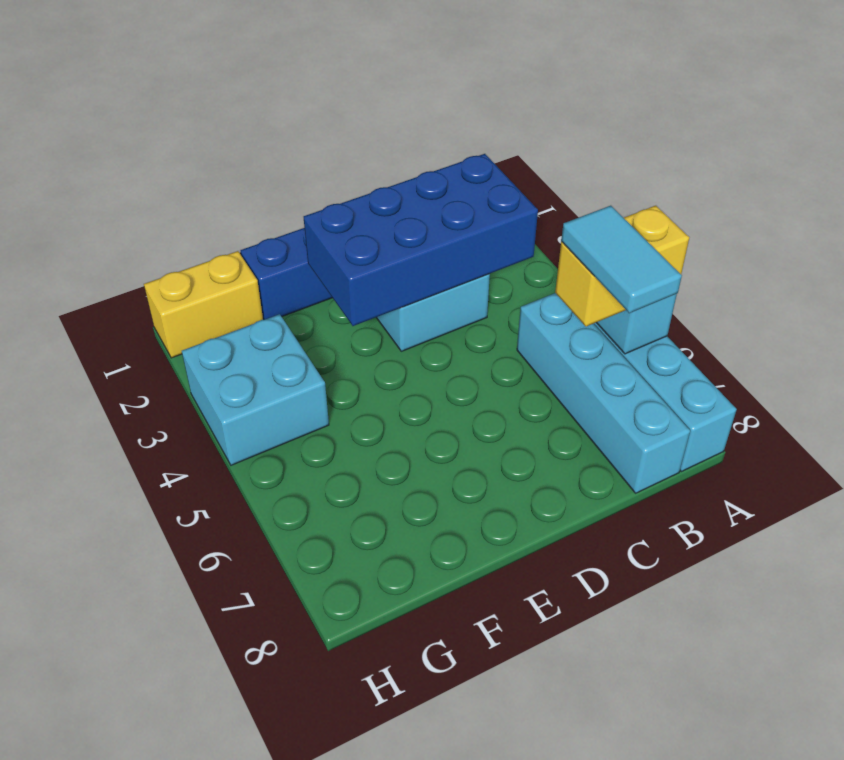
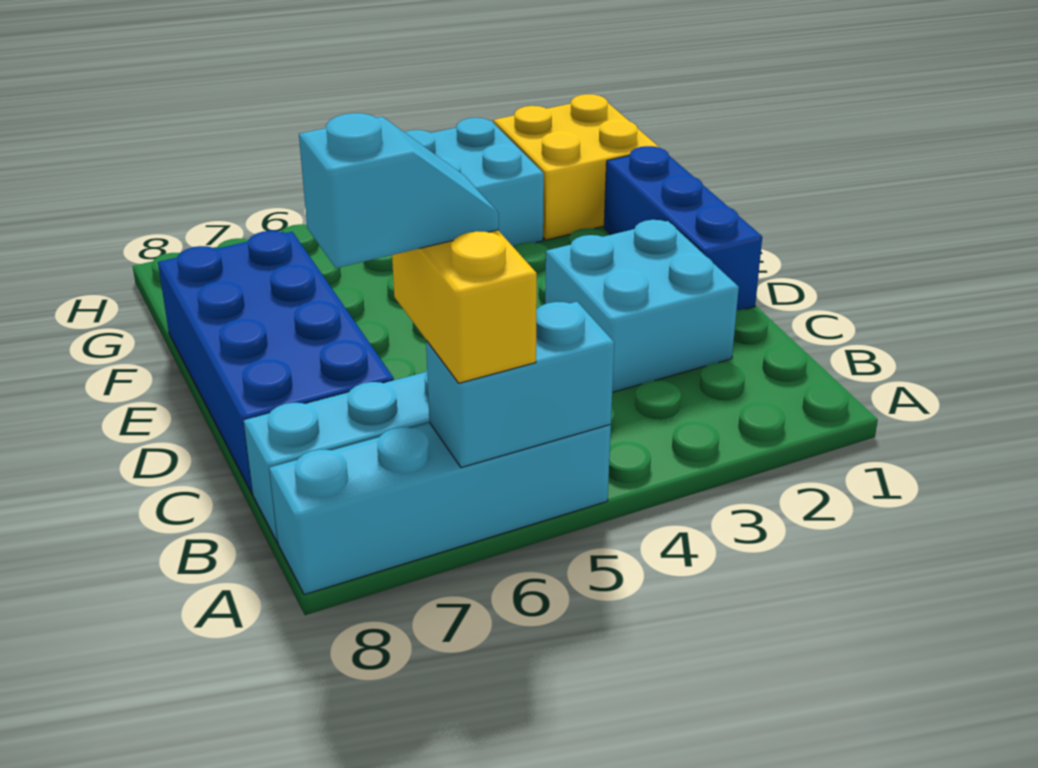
blue 2x4 brick [304,154,538,326] -> blue 2x4 brick moved to [158,231,394,494]
cyan 1x2 tile [561,206,682,313] -> cyan 1x2 slope [299,113,499,268]
yellow 1x2 brick [144,251,263,358] -> yellow 2x2 brick [494,94,659,240]

